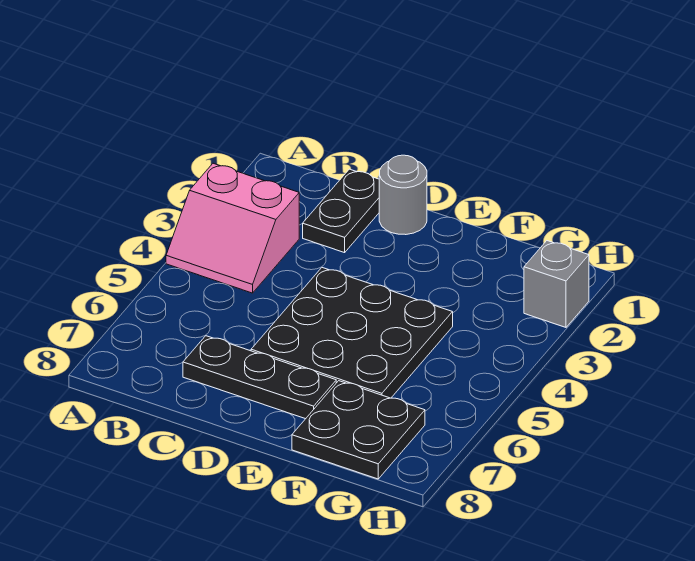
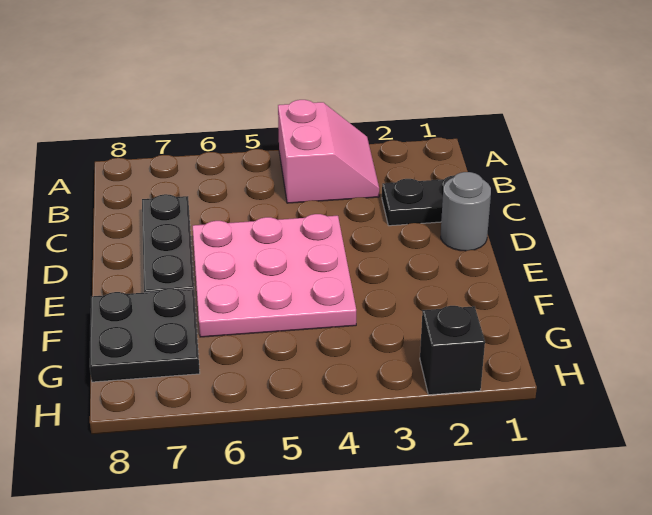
pink 2x2 slope [166,163,299,293] -> pink 2x2 slope turned to [278,100,379,203]
black 3x3 plate [251,268,453,398] -> pink 3x3 plate [193,214,356,337]
grey 1x1 brick [524,241,589,327] -> black 1x1 brick [420,306,485,395]

